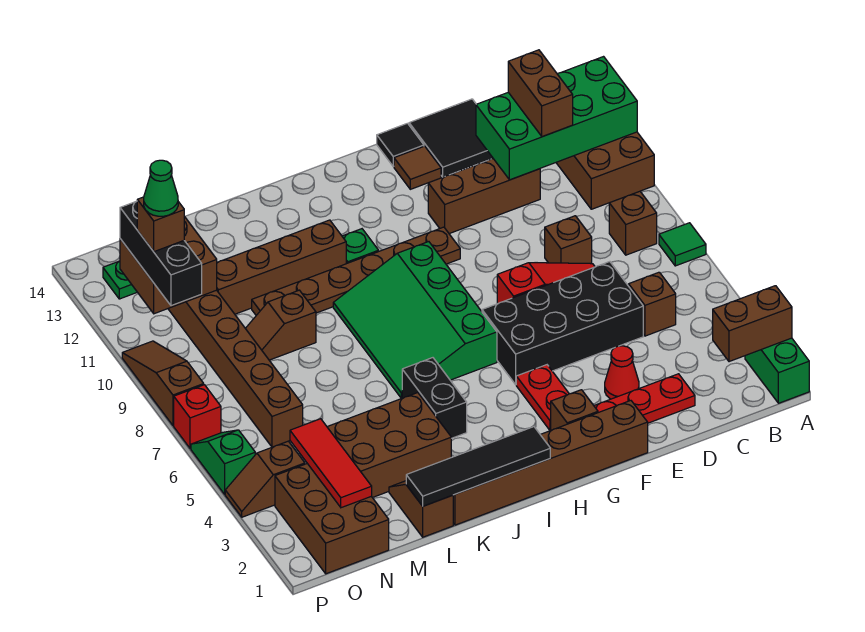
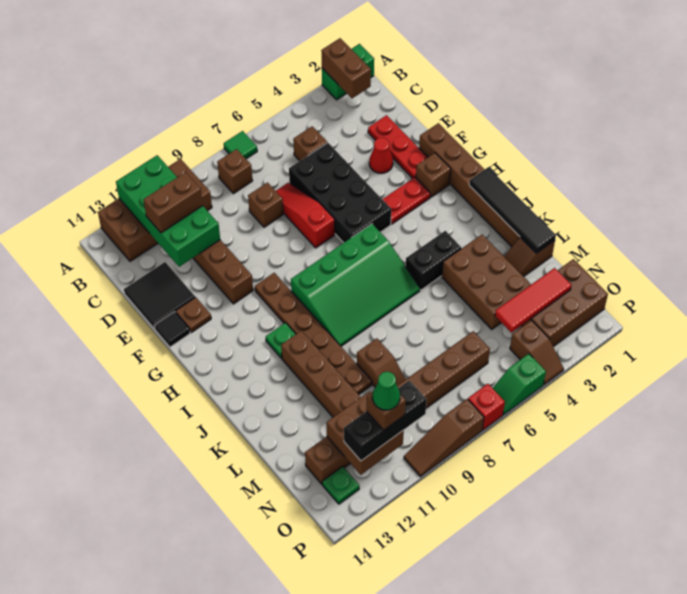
brown 1x1 tile [394,146,441,189] -> brown 1x1 plate [176,297,211,333]

